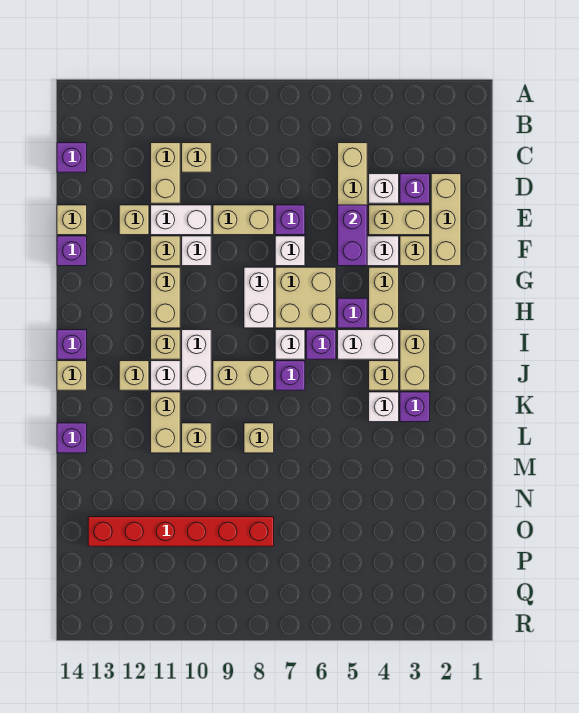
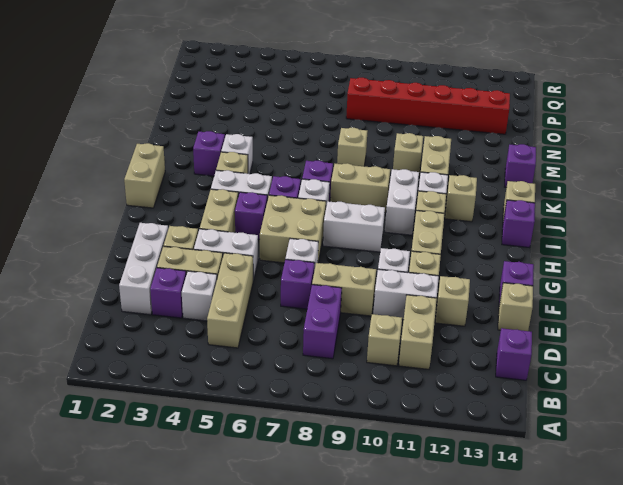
tan 1x3 brick [431,174,461,266] -> white 1x3 brick [119,223,168,315]
purple 1x2 brick [338,205,367,266] -> purple 1x2 brick moved to [303,285,342,359]
white 1x2 brick [244,267,274,328] -> white 1x2 brick turned to [323,201,385,252]
tan 1x2 brick [400,330,430,390] -> tan 1x2 brick moved to [124,143,165,208]

